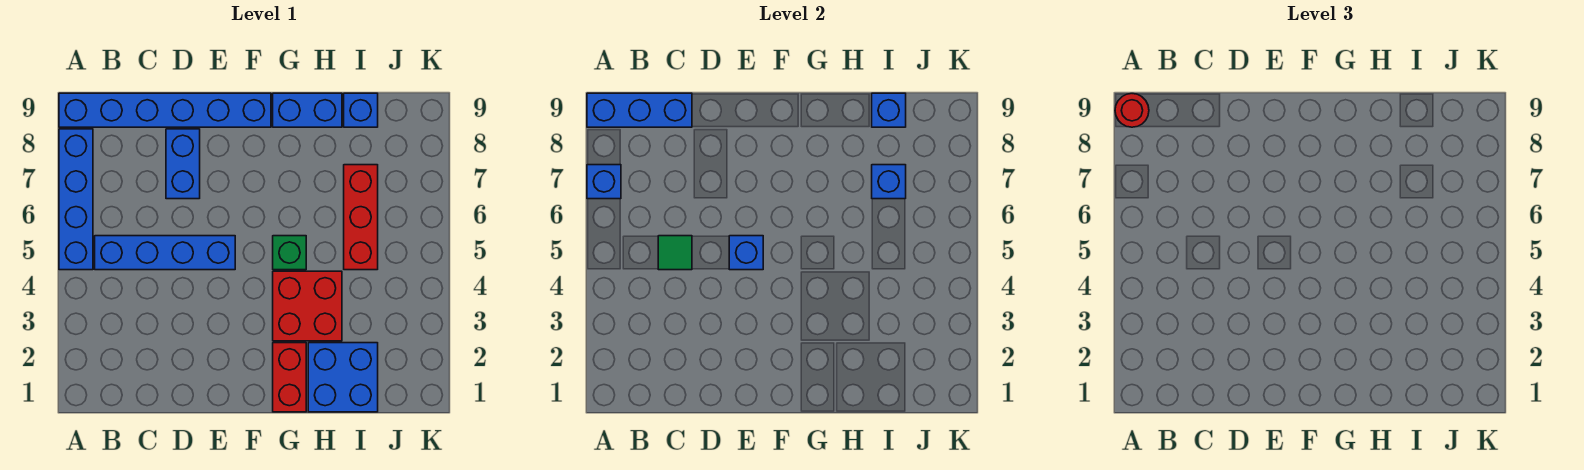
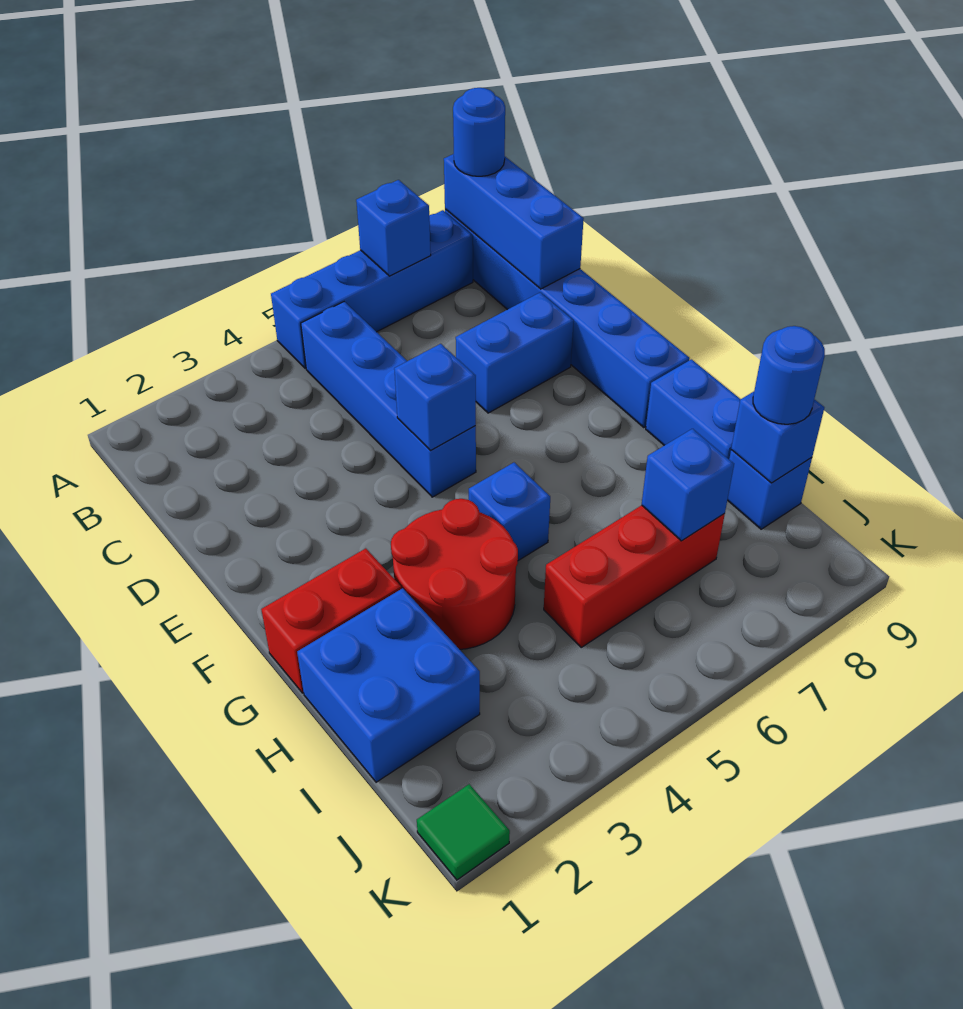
red 1x1 round brick [1115,94,1149,127] -> blue 1x1 round brick [453,88,505,176]
green 1x1 tile [658,236,692,270] -> green 1x1 tile moved to [417,784,510,880]
red 2x2 brick [273,271,342,341] -> red 2x2 round brick [391,499,518,649]
green 1x1 brick [273,236,306,270] -> blue 1x1 brick [469,463,550,561]
none -> blue 1x1 round brick [753,326,825,424]

